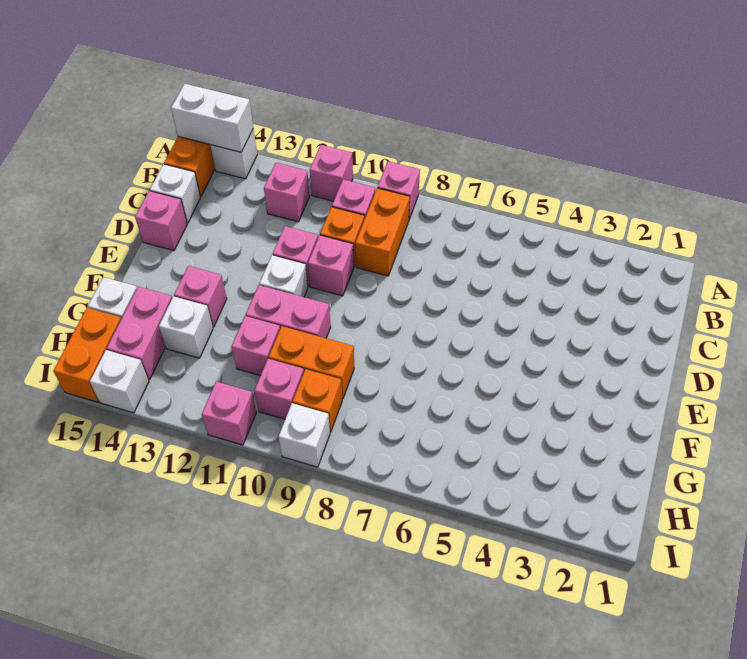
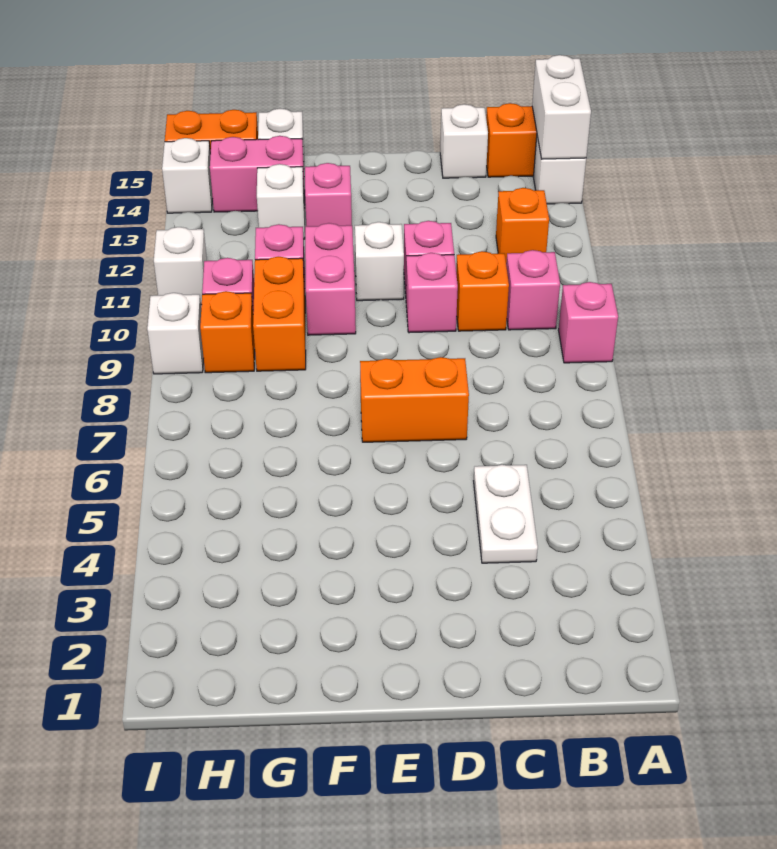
pink 1x1 brick [310,145,353,201] -> none
orange 1x2 brick [355,188,410,276] -> orange 1x2 brick moved to [360,357,469,442]
pink 1x1 brick [264,163,310,222] -> orange 1x1 brick [496,188,549,262]
none -> white 1x2 plate [474,465,538,563]
pink 1x1 brick [135,191,187,251] -> none
pink 1x1 brick [202,382,256,445] -> white 1x1 brick [154,227,207,305]

